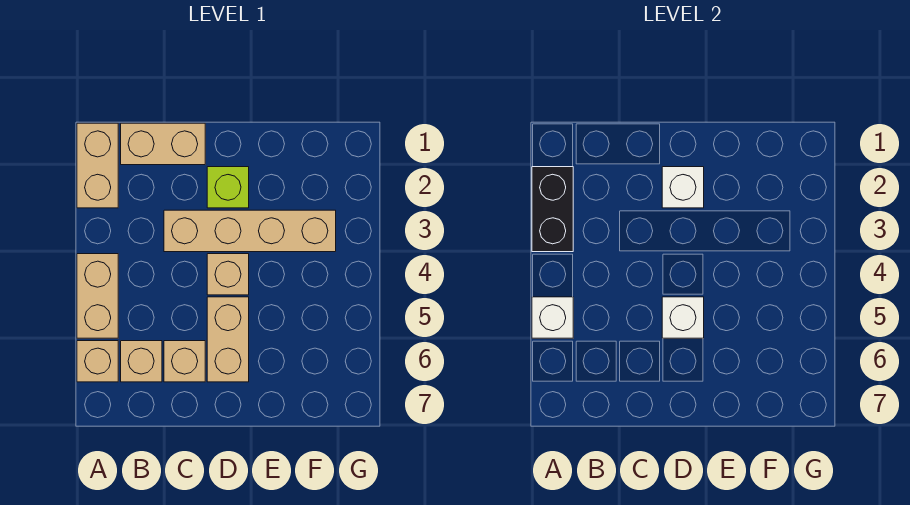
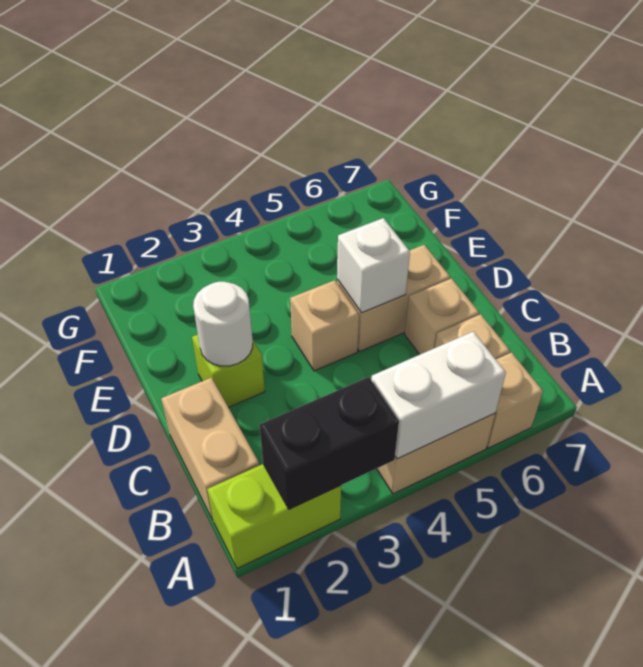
tan 1x2 brick [77,123,118,208] -> lime 1x2 brick [207,464,341,569]
white 1x1 brick [532,297,573,338] -> white 1x2 brick [371,331,506,459]
tan 1x4 brick [164,210,336,252] -> none
white 1x1 brick [662,167,704,208] -> white 1x1 round brick [193,282,253,366]

